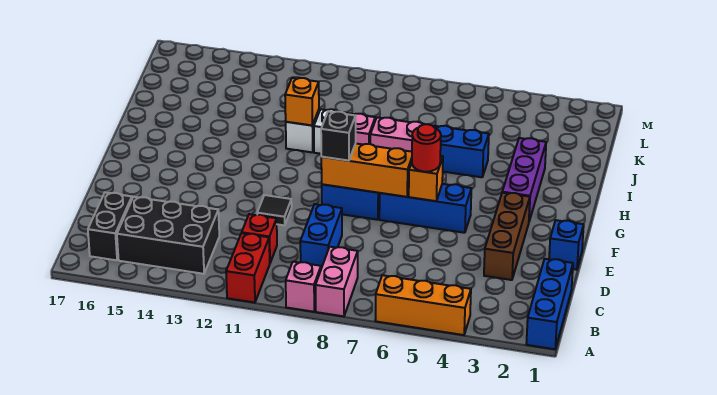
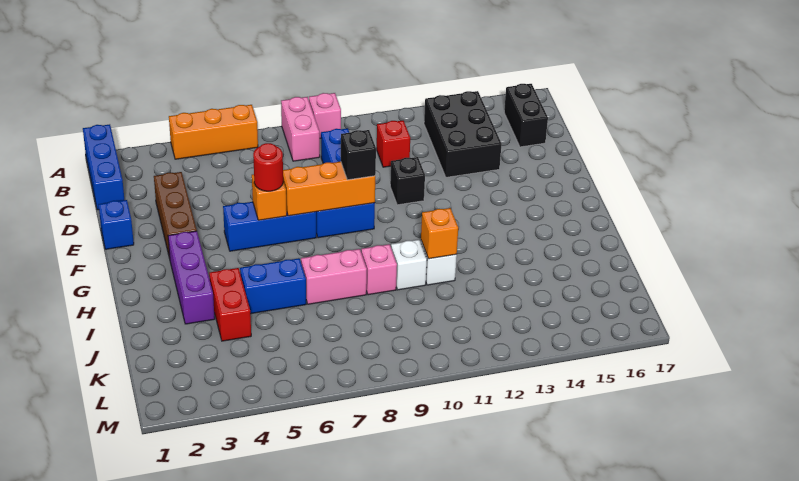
red 1x2 brick [226,233,270,303] -> red 1x2 brick moved to [209,268,251,341]
black 2x3 brick [117,197,219,274] -> black 2x3 brick turned to [424,91,502,177]
black 1x1 tile [257,195,292,225] -> black 1x1 brick [390,157,425,205]

